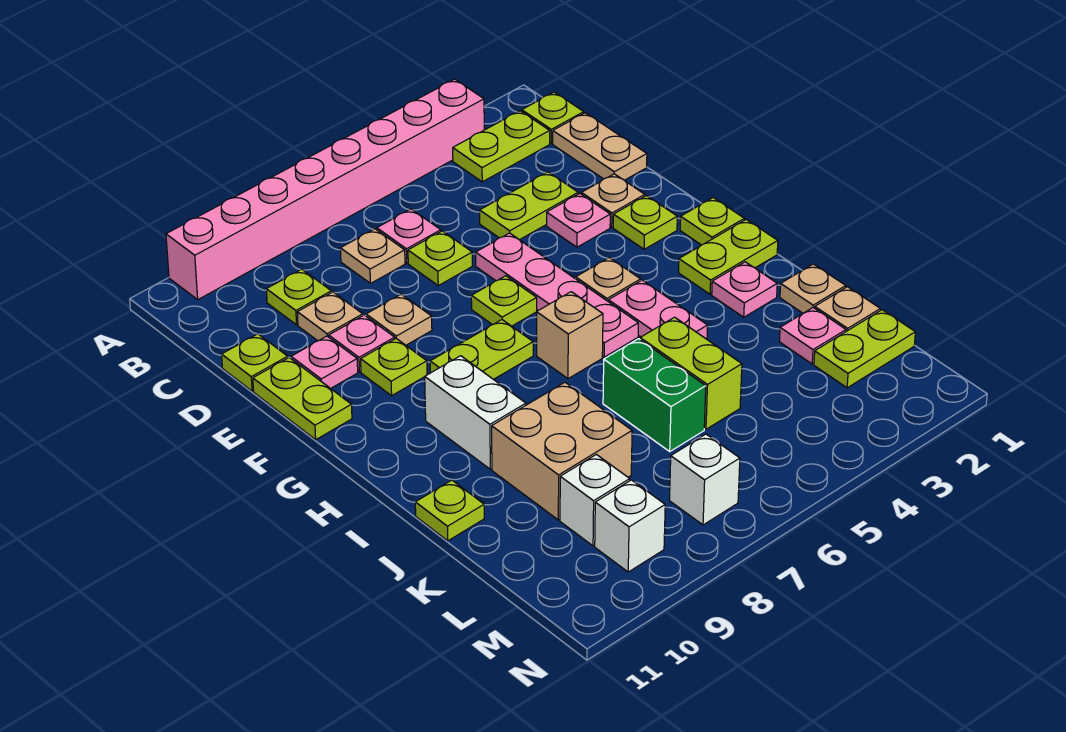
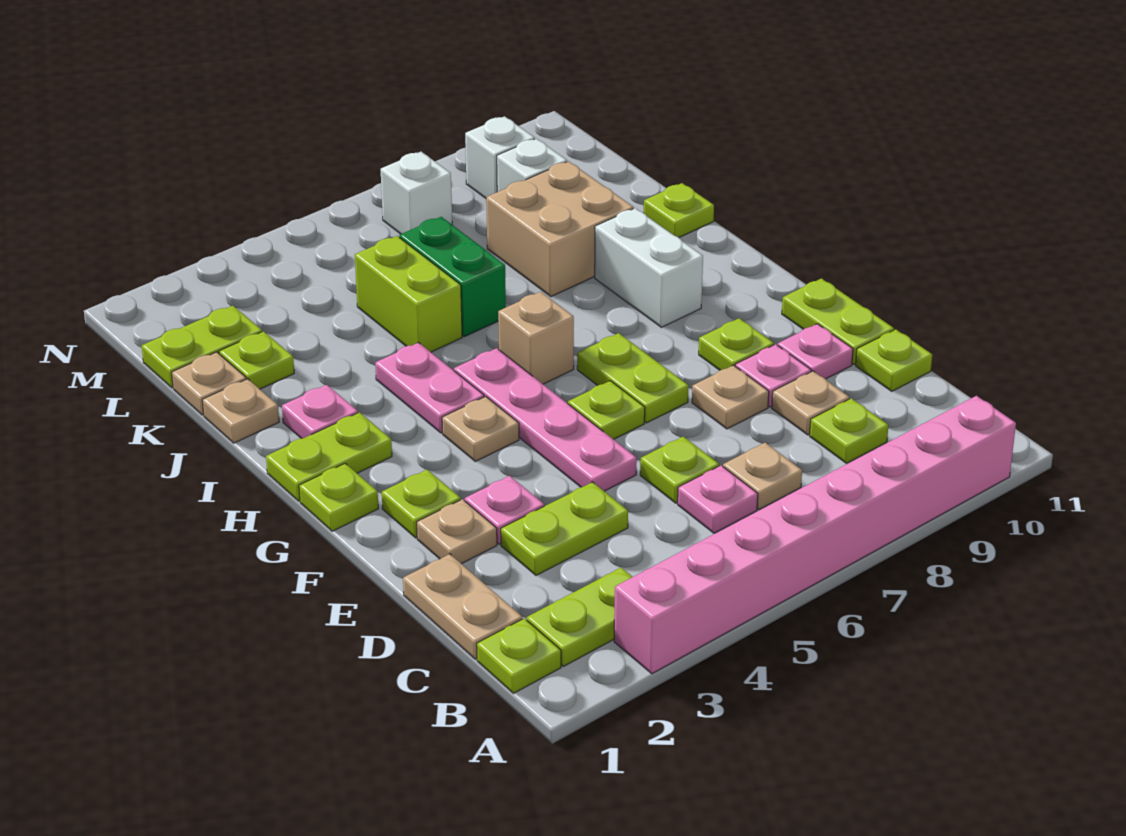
lime 1x2 plate [430,320,533,379] -> lime 1x2 plate turned to [577,333,689,423]
pink 1x1 plate [779,308,846,364] -> lime 1x1 plate [219,331,294,389]

